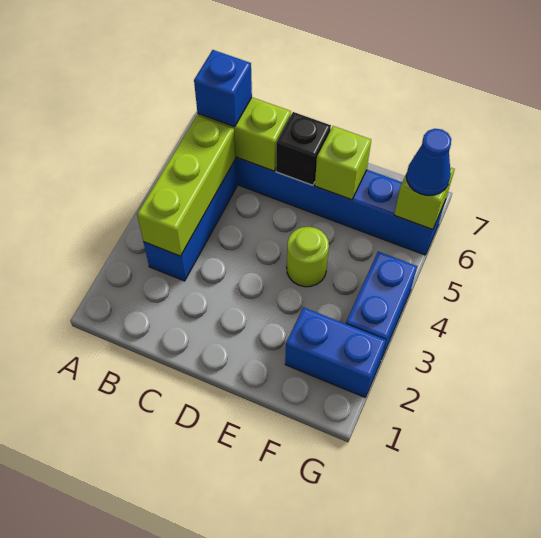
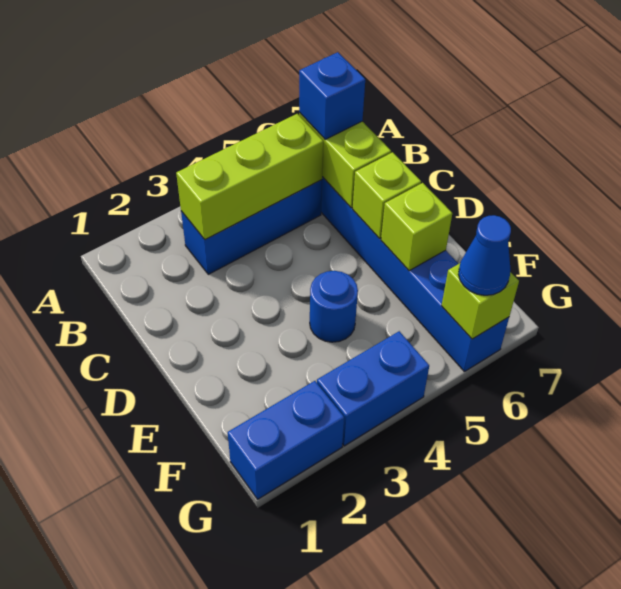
black 1x1 brick [276,112,331,185] -> lime 1x1 brick [353,152,421,239]
lime 1x1 round brick [287,227,329,287] -> blue 1x1 round brick [310,271,358,342]
blue 1x2 brick [285,307,386,397] -> blue 1x2 brick turned to [228,381,344,499]

